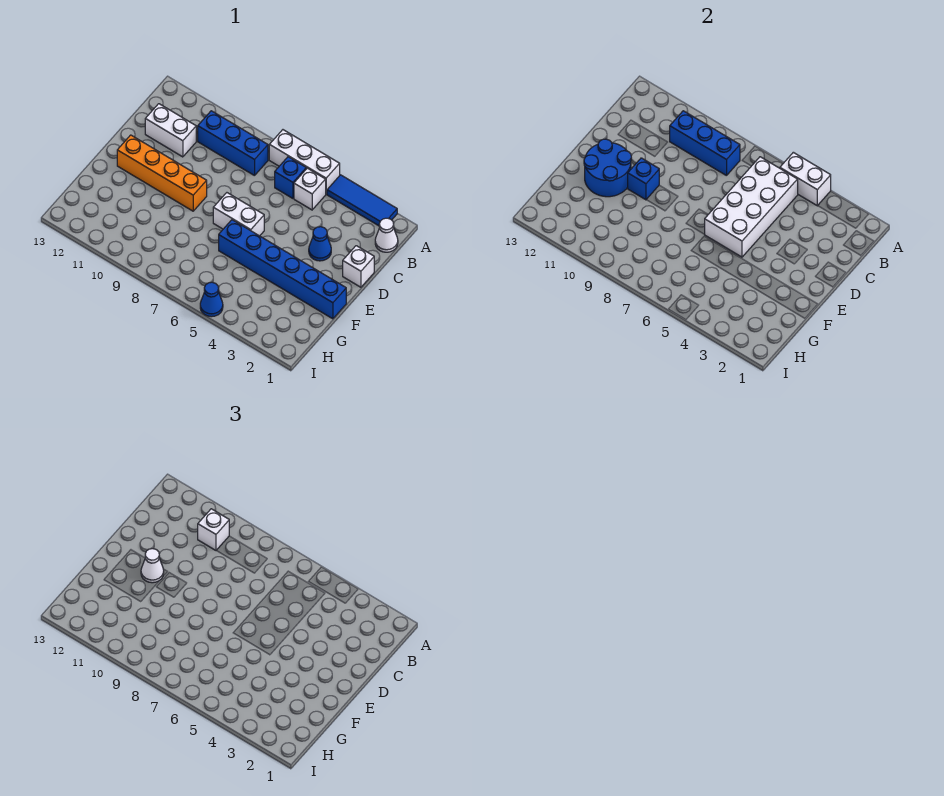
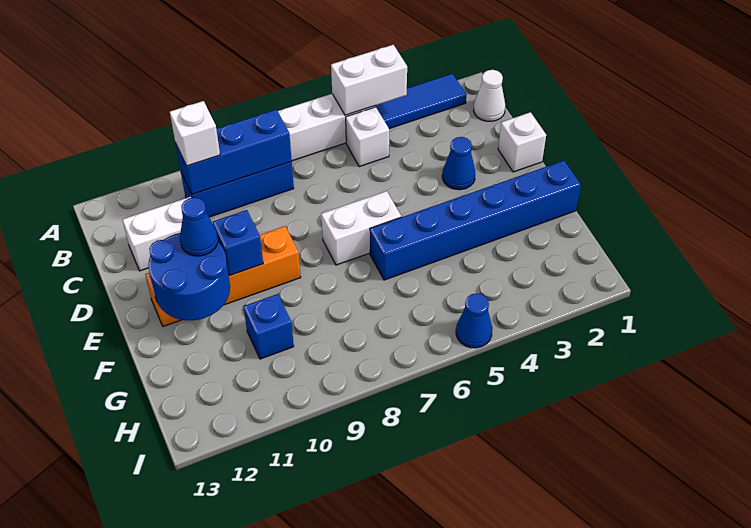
white 2x4 brick [704,157,798,257] -> none
blue 1x1 brick [275,157,306,198] -> blue 1x1 brick moved to [243,294,294,359]
white 1x1 cone [141,549,164,583] -> blue 1x1 cone [180,198,218,256]

